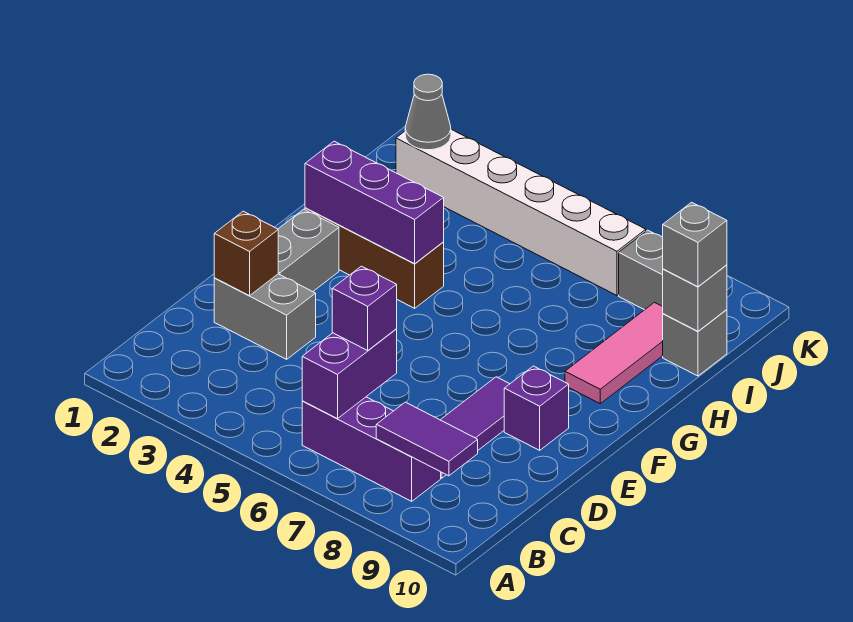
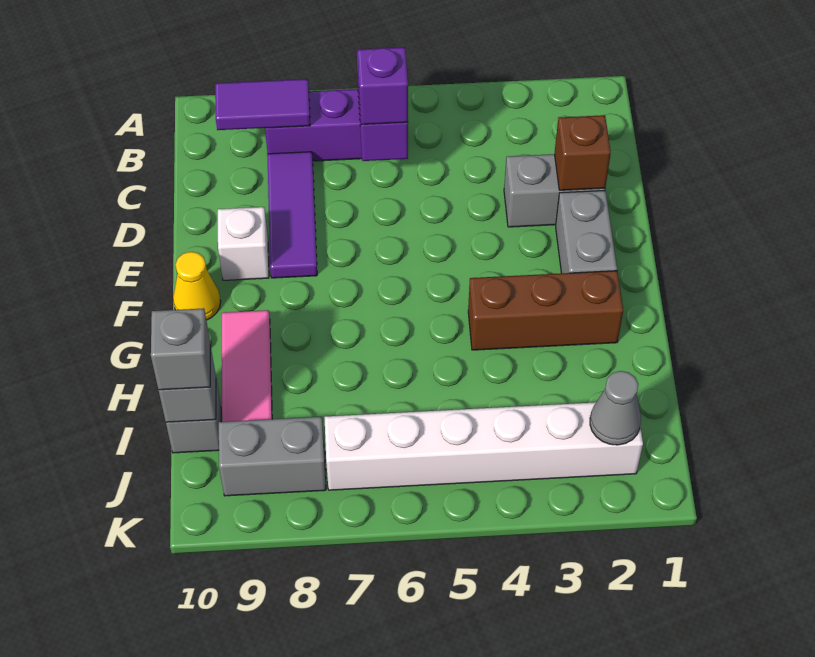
purple 1x1 brick [504,366,569,450] -> white 1x1 brick [218,207,269,280]
none -> yellow 1x1 cone [173,252,221,320]
purple 1x3 brick [305,141,444,264] -> none

